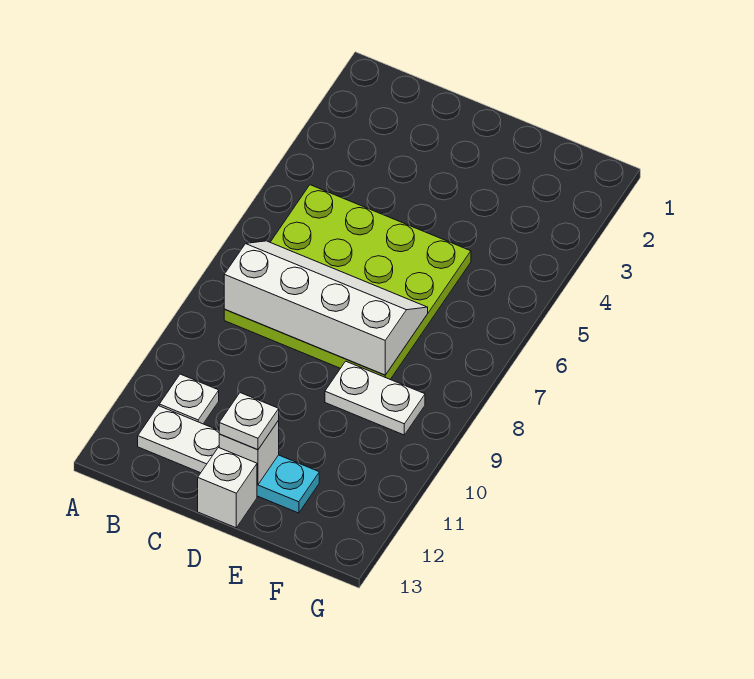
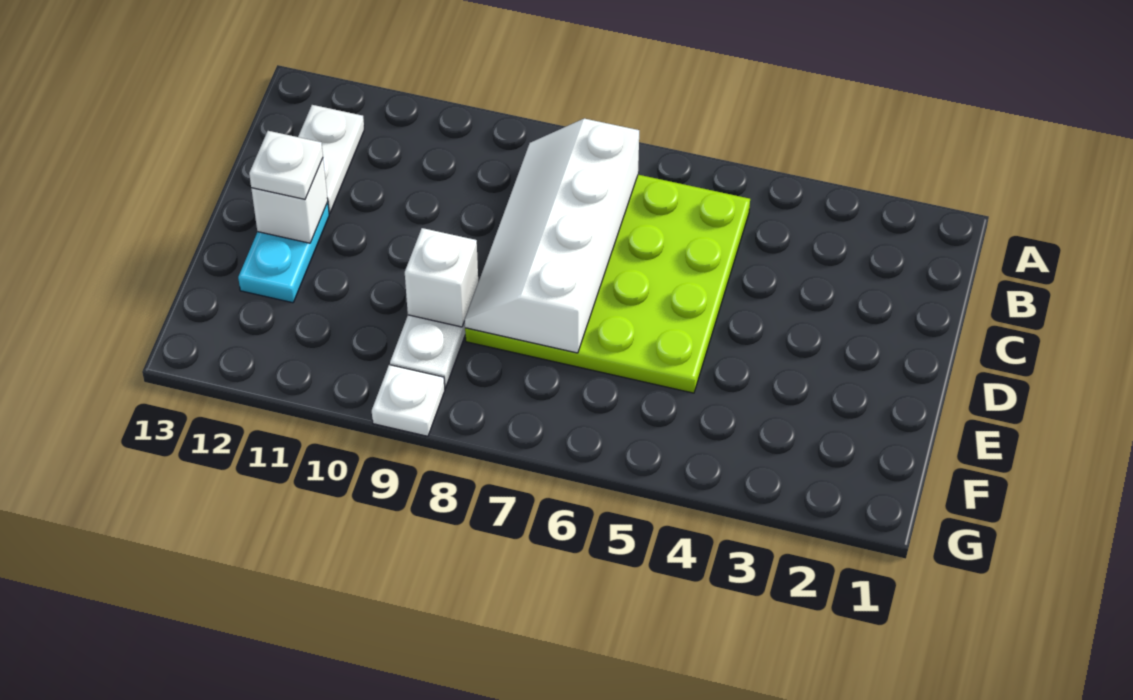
white 2x4 slope [224,241,428,375] -> white 2x4 slope turned to [464,119,639,353]
white 1x1 plate [159,374,219,424] -> white 1x1 plate moved to [372,365,445,436]
white 1x1 brick [198,448,257,528] -> white 1x1 brick moved to [405,228,478,327]

